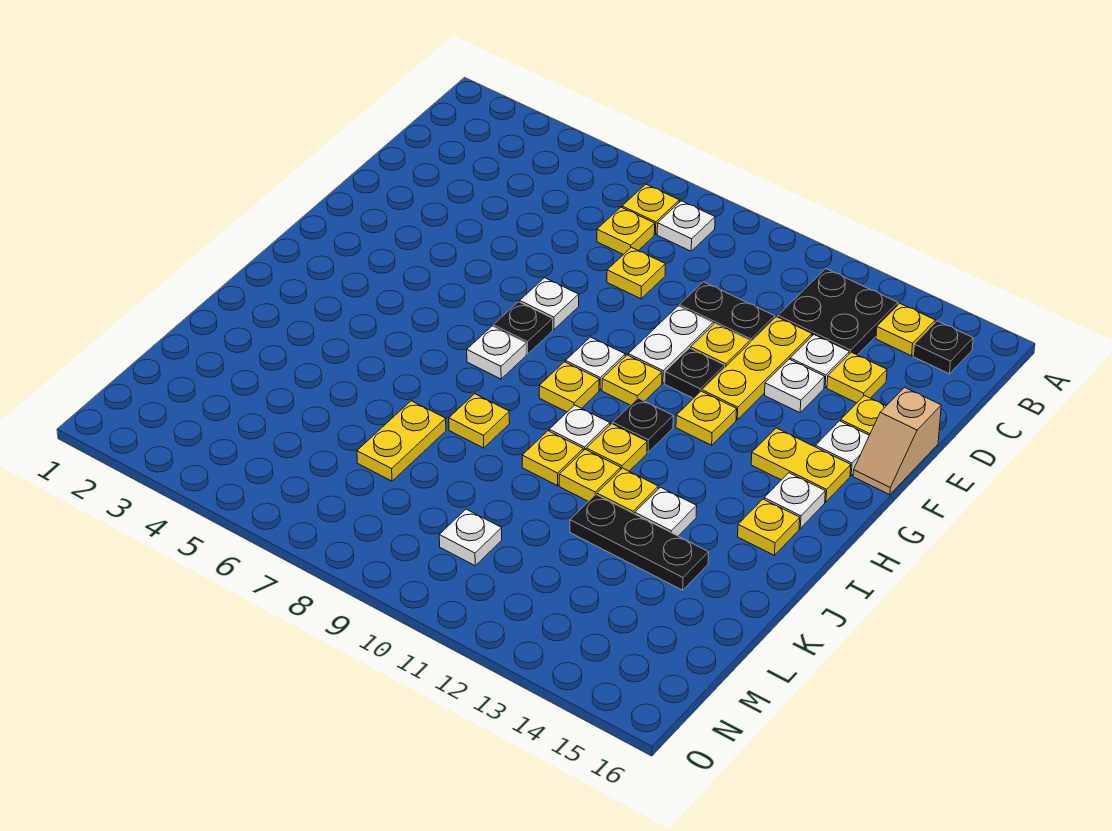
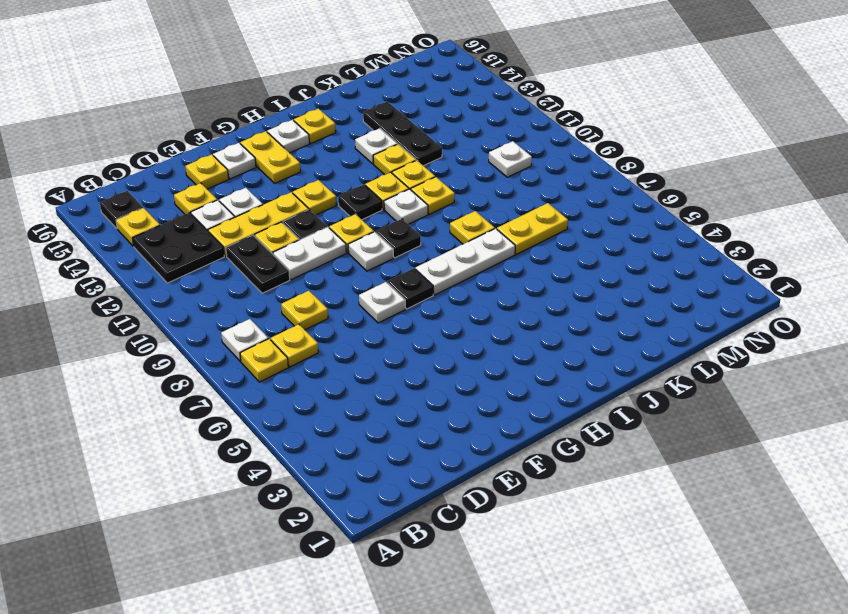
tan 1x2 slope [853,387,941,495] -> none
white 1x1 plate [467,326,526,379] -> white 1x3 plate [415,228,515,295]
yellow 1x1 plate [539,362,599,412] -> black 1x1 plate [376,219,421,258]

